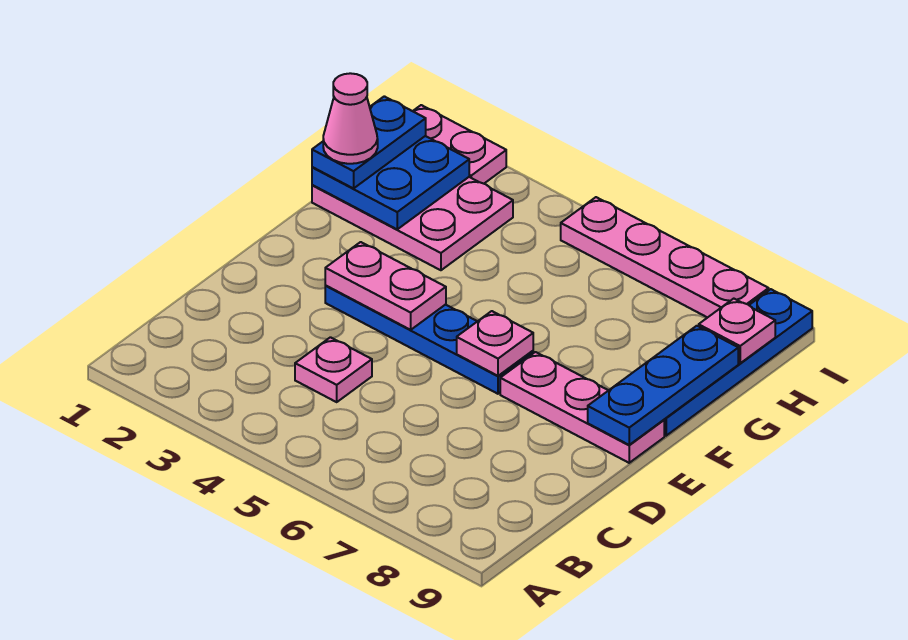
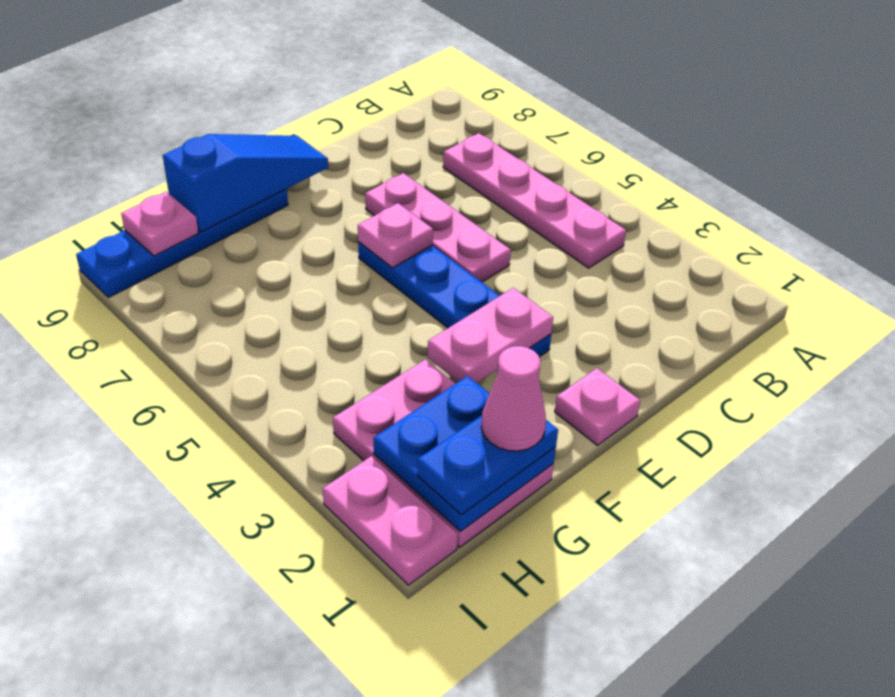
pink 1x1 plate [295,337,372,402] -> pink 1x1 plate moved to [555,368,640,445]
pink 1x2 plate [325,242,446,330] -> pink 1x2 plate turned to [428,288,553,383]
pink 1x3 plate [500,352,664,463] -> pink 1x3 plate moved to [365,173,511,282]
blue 1x3 plate [588,326,738,445] -> blue 1x3 slope [163,134,328,232]
pink 1x4 plate [561,197,769,318] -> pink 1x4 plate moved to [443,133,626,268]

